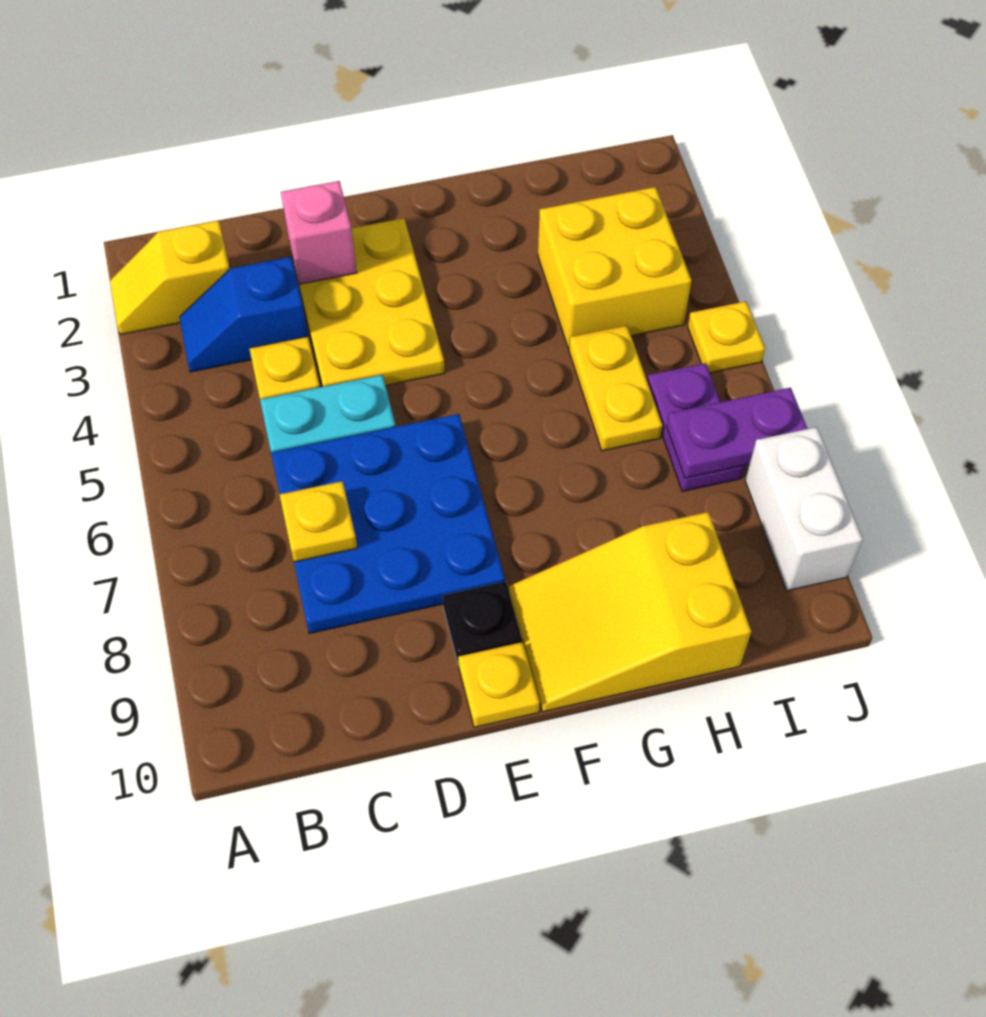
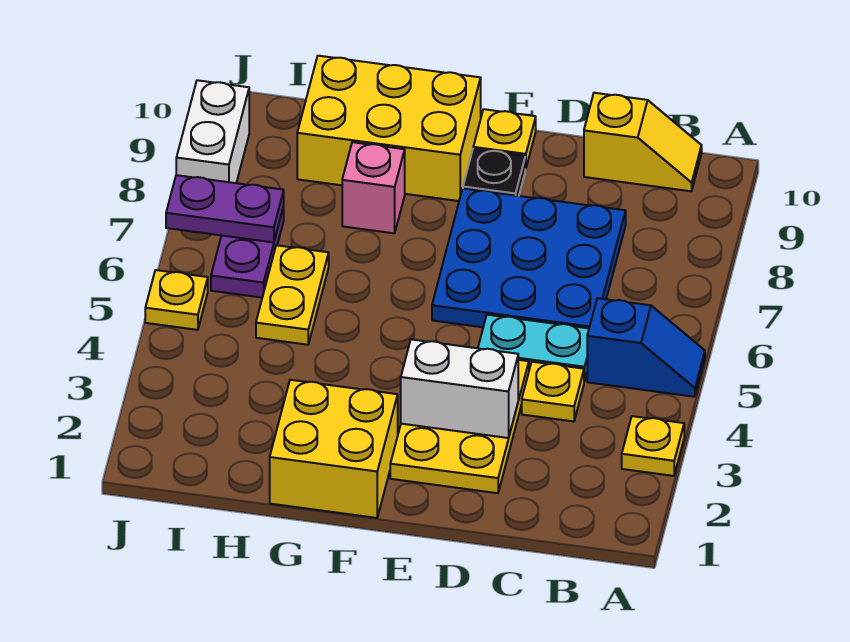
yellow 1x2 slope [110,220,230,335] -> yellow 1x2 slope moved to [584,93,702,191]
blue 1x2 slope [179,257,308,372] -> blue 1x2 slope moved to [587,298,705,397]
yellow 1x1 plate [280,481,357,562] -> yellow 1x1 plate moved to [622,416,684,476]
pink 1x1 brick [281,181,357,284] -> pink 1x1 brick moved to [342,142,405,233]
none -> white 1x2 brick [401,339,518,438]
yellow 2x3 slope [509,512,751,712] -> yellow 2x3 brick [297,56,481,201]
yellow 2x2 brick [538,187,692,348] -> yellow 2x2 brick moved to [270,380,398,518]

